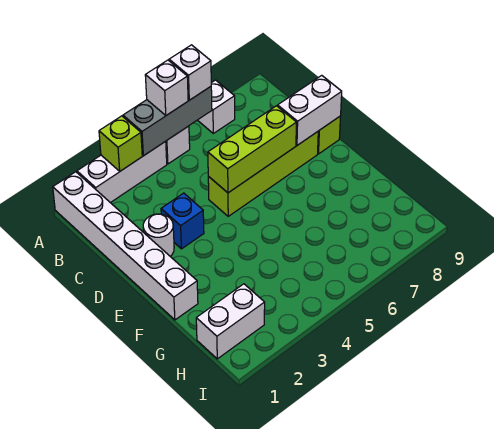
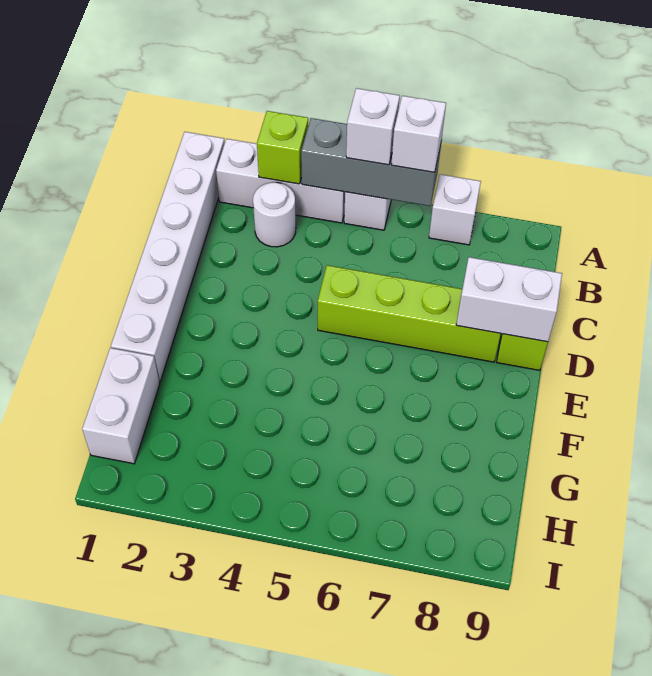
white 1x1 round brick [143,214,174,256] -> white 1x1 round brick moved to [253,182,296,247]
blue 1x1 brick [161,193,204,249] -> none
lime 1x3 brick [208,106,297,193] -> none
white 1x2 brick [196,284,265,359] -> white 1x2 brick turned to [82,348,160,464]

